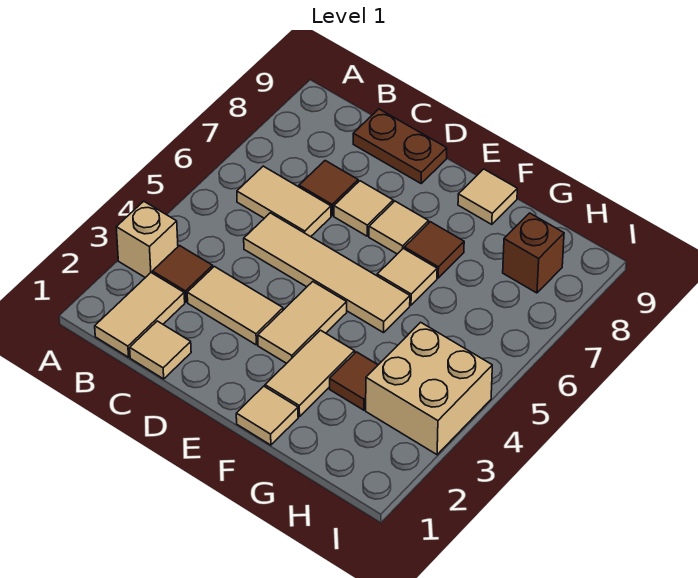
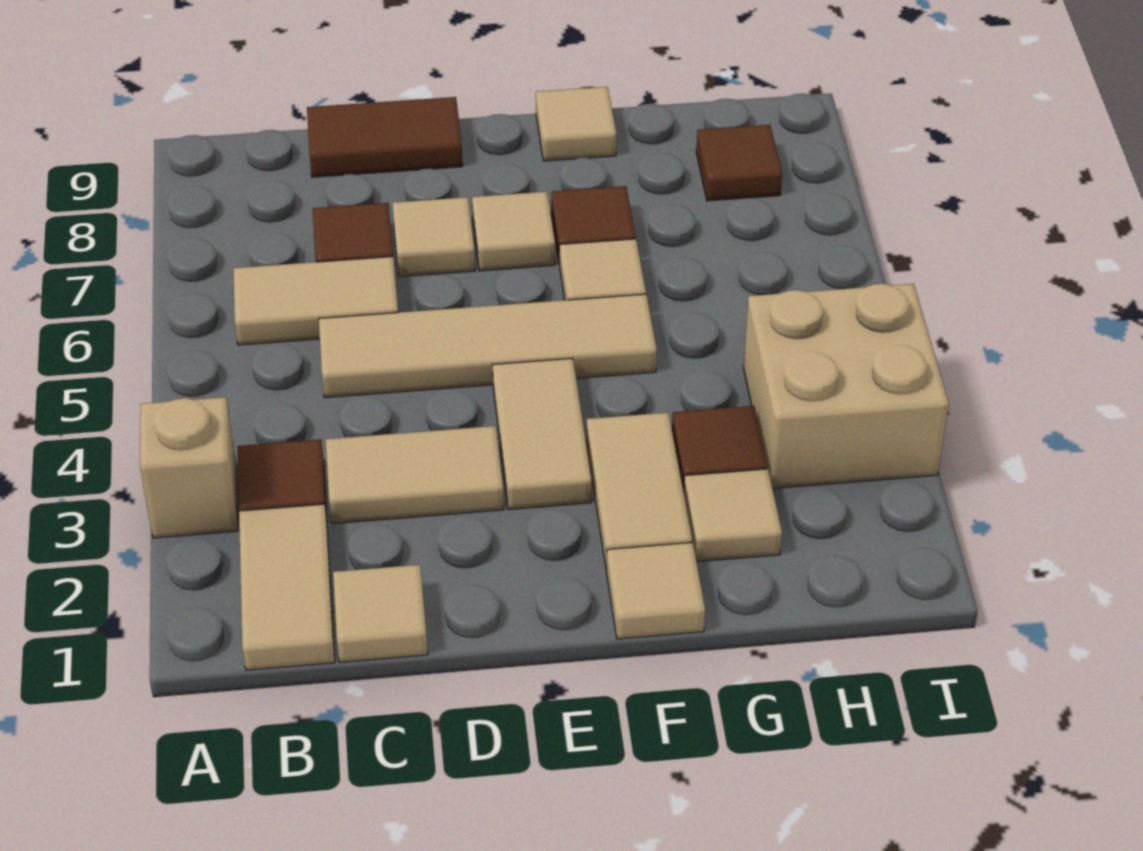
brown 1x2 plate [353,109,447,183] -> brown 1x2 tile [307,97,463,177]
none -> tan 1x1 tile [684,469,782,562]
brown 1x1 brick [503,213,564,293] -> brown 1x1 tile [696,125,782,201]

